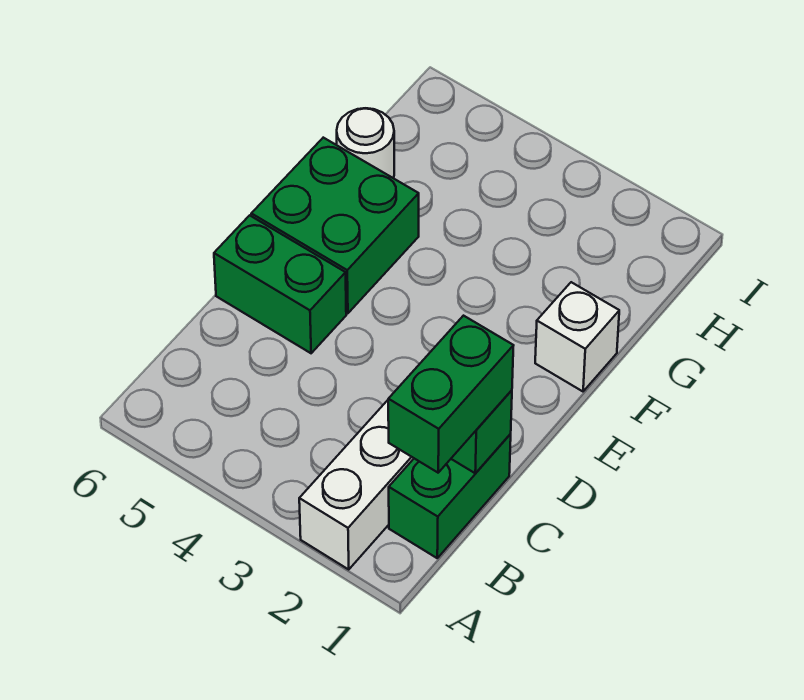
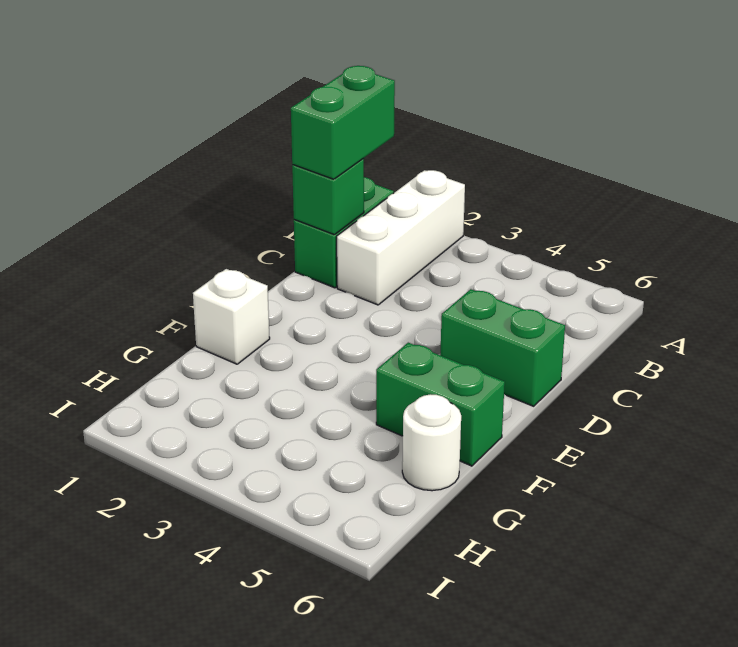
green 2x2 brick [251,138,419,313] -> green 1x2 brick [376,343,505,466]

